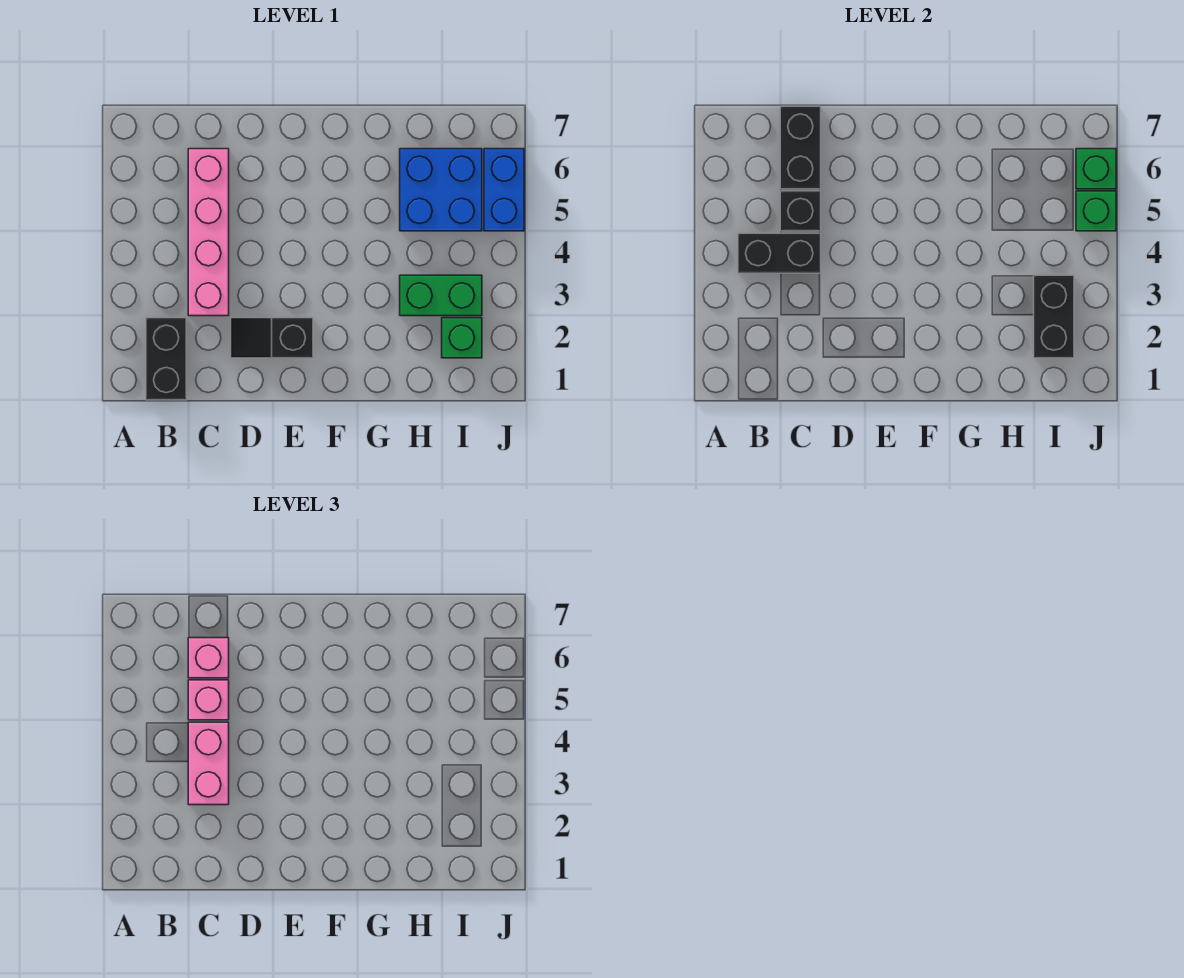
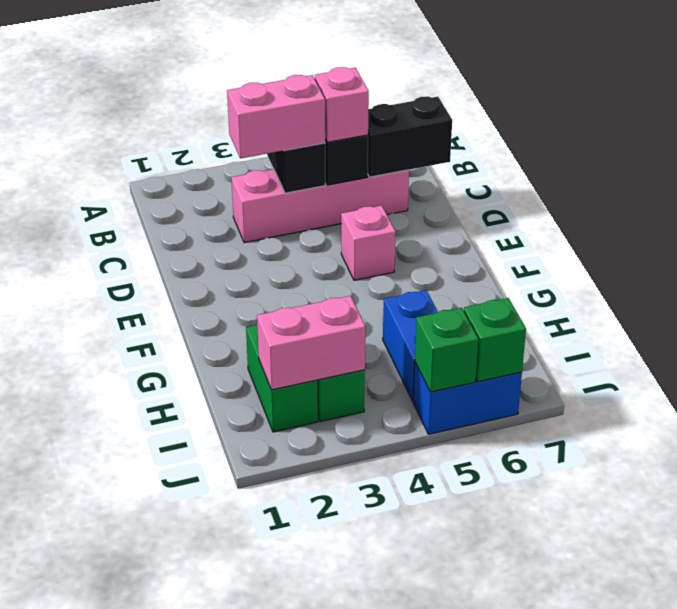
black 1x2 brick [146,318,186,400] -> none
pink 1x1 brick [188,638,229,678] -> pink 1x1 brick moved to [341,205,396,280]
black 1x2 slope [231,318,313,358] -> none
blue 2x2 brick [400,149,482,231] -> blue 1x2 brick [383,290,438,401]
green 1x1 brick [442,318,482,358] -> green 1x2 brick [246,325,318,432]
black 1x2 brick [1034,275,1074,358] -> pink 1x2 brick [257,296,365,390]

